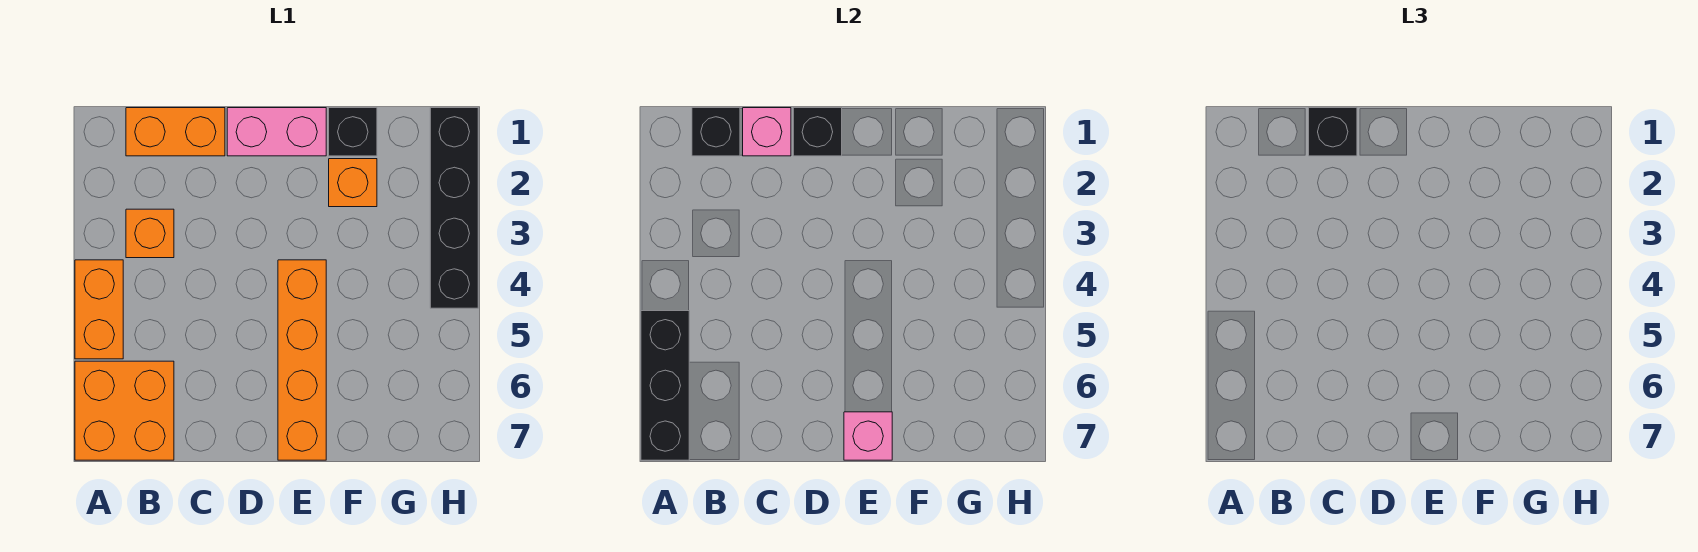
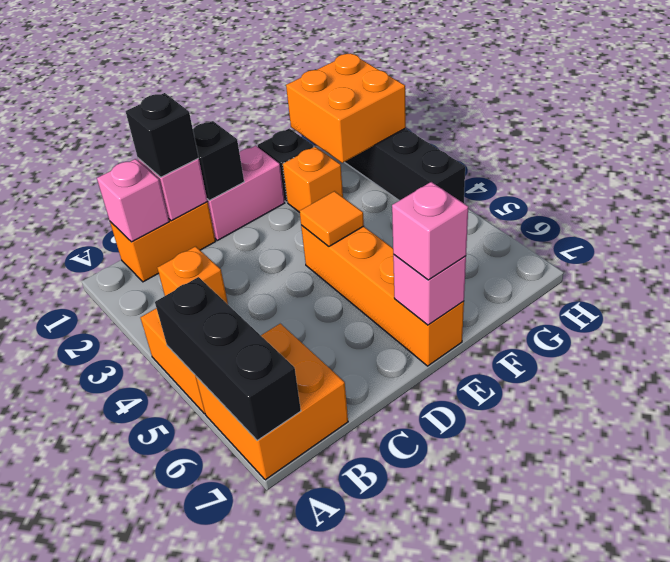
black 1x1 brick [692,108,740,156] -> pink 1x1 brick [97,159,169,242]
none -> orange 1x1 tile [300,191,364,246]
none -> pink 1x1 brick [392,182,468,280]
none -> orange 2x2 brick [286,53,406,163]

